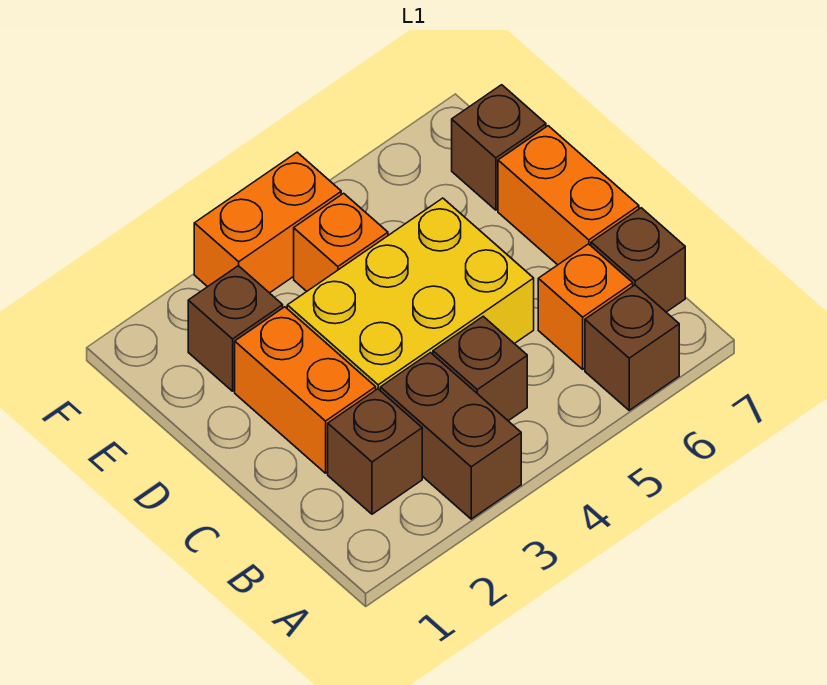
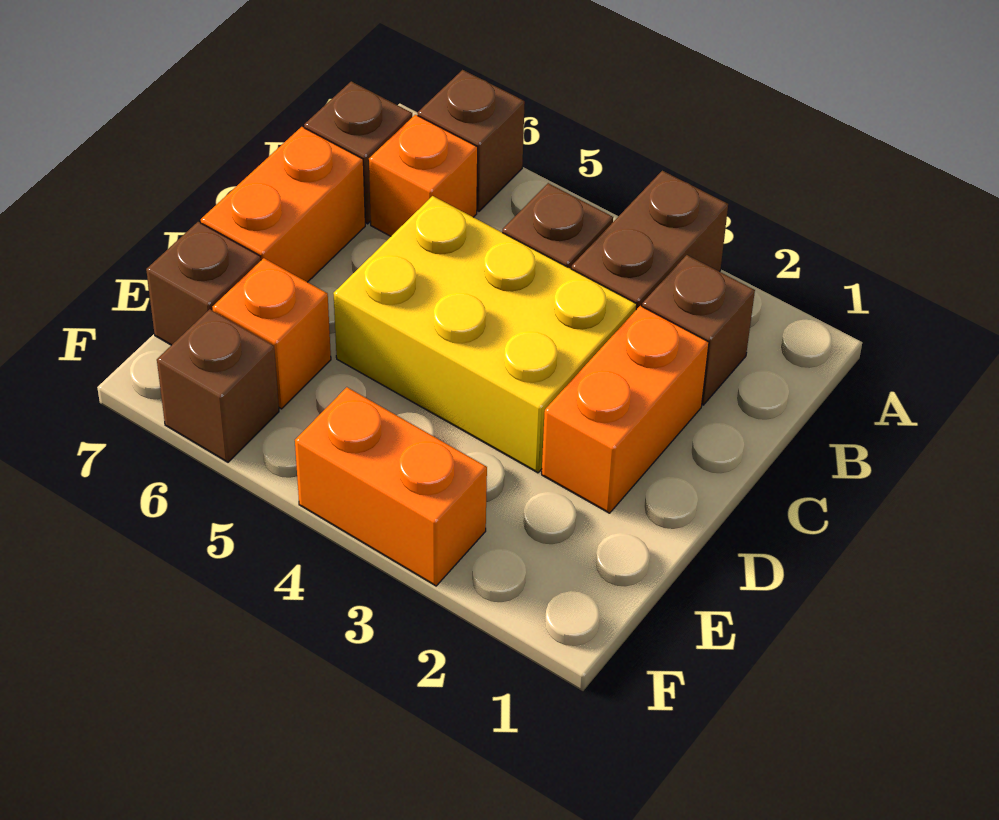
brown 1x1 brick [188,266,283,391] -> brown 1x1 brick moved to [157,309,279,462]
orange 1x1 brick [294,193,388,291] -> orange 1x1 brick moved to [213,258,331,409]

